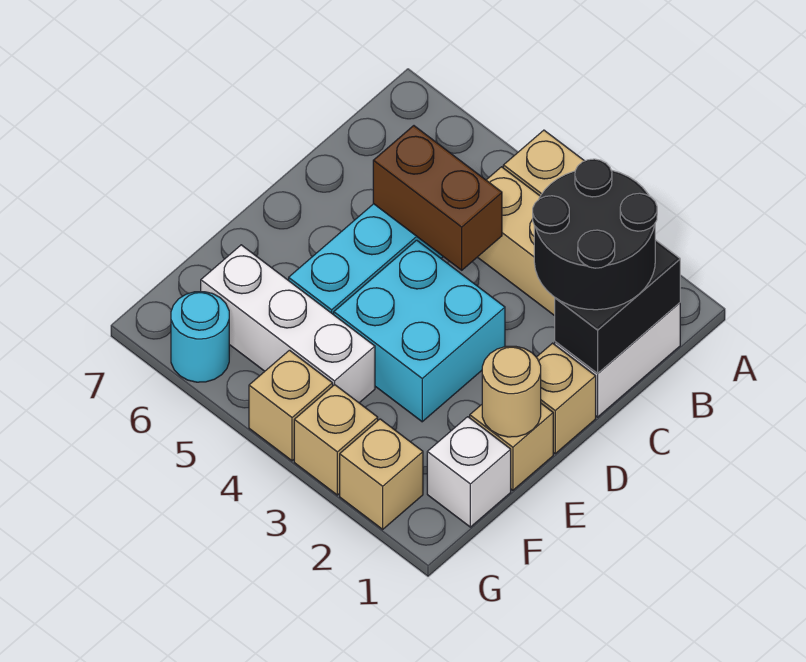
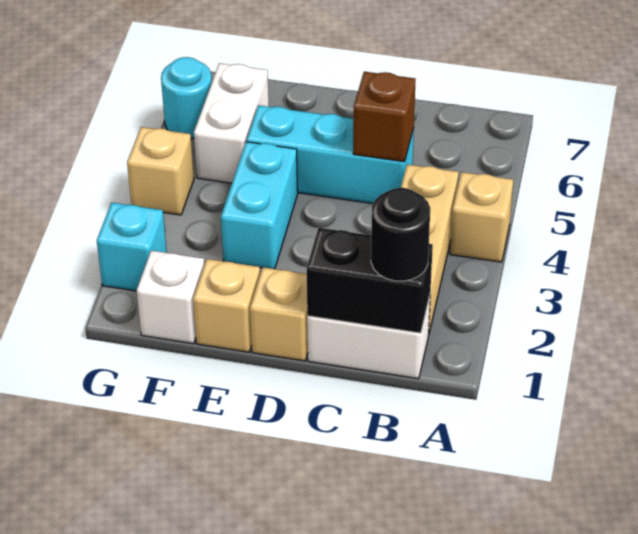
black 2x2 round brick [533,159,657,310] -> black 1x1 round brick [371,188,430,281]
brown 1x2 brick [373,126,502,270] -> brown 1x1 brick [353,72,416,162]
cyan 2x2 brick [334,240,505,422] -> cyan 1x2 brick [221,142,298,269]
tan 1x1 round brick [482,346,541,437] -> none
white 1x3 brick [201,245,375,403] -> white 1x2 brick [194,63,269,183]
tan 1x1 brick [340,419,423,529] -> cyan 1x1 brick [97,203,167,291]
tan 1x1 brick [294,385,378,495] -> none

